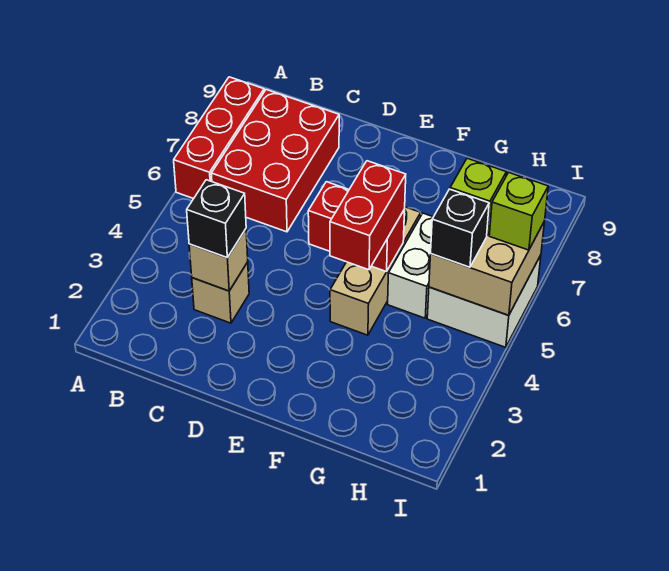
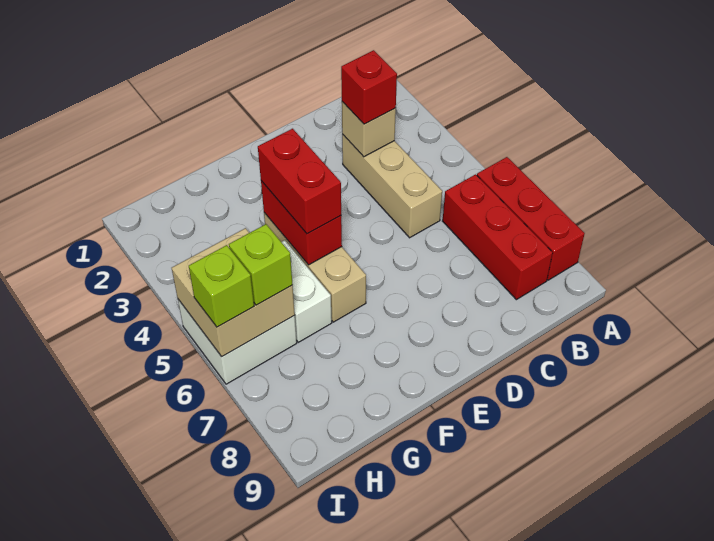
red 2x3 brick [211,90,339,232] -> red 1x3 brick [443,174,552,300]
tan 1x1 brick [192,262,249,323] -> tan 1x3 brick [342,134,442,238]
black 1x1 brick [187,180,246,258] -> red 1x1 brick [341,50,397,124]
red 1x2 brick [308,182,405,272] -> red 1x2 brick turned to [261,181,342,265]
black 1x1 brick [431,189,489,267] -> none

